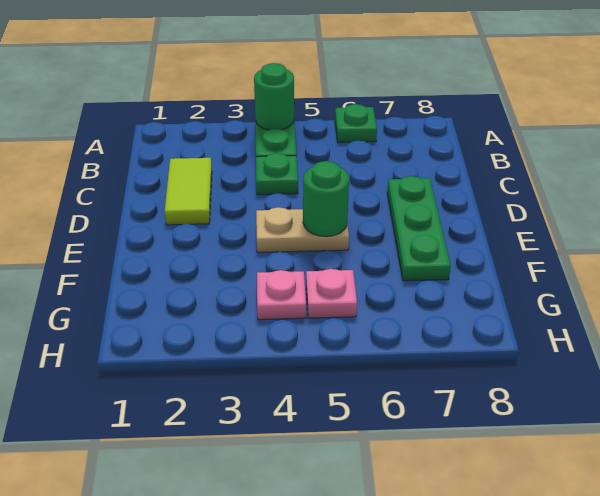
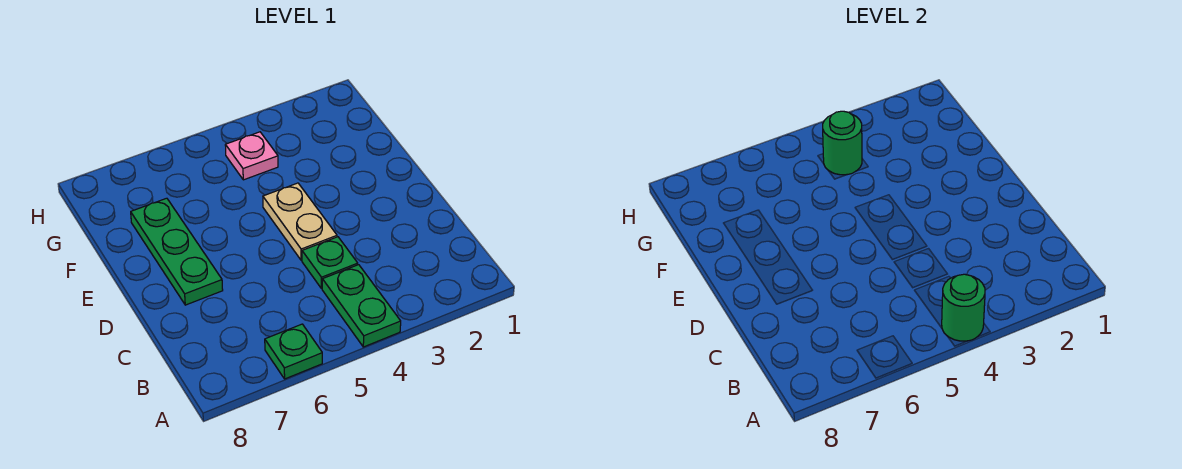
lime 1x2 tile [165,158,212,225] -> none
tan 1x2 plate [256,207,349,253] -> tan 1x2 plate turned to [263,183,337,260]
green 1x1 round brick [303,161,349,236] -> green 1x1 round brick moved to [823,111,862,175]
pink 1x1 plate [306,269,357,318] -> none

